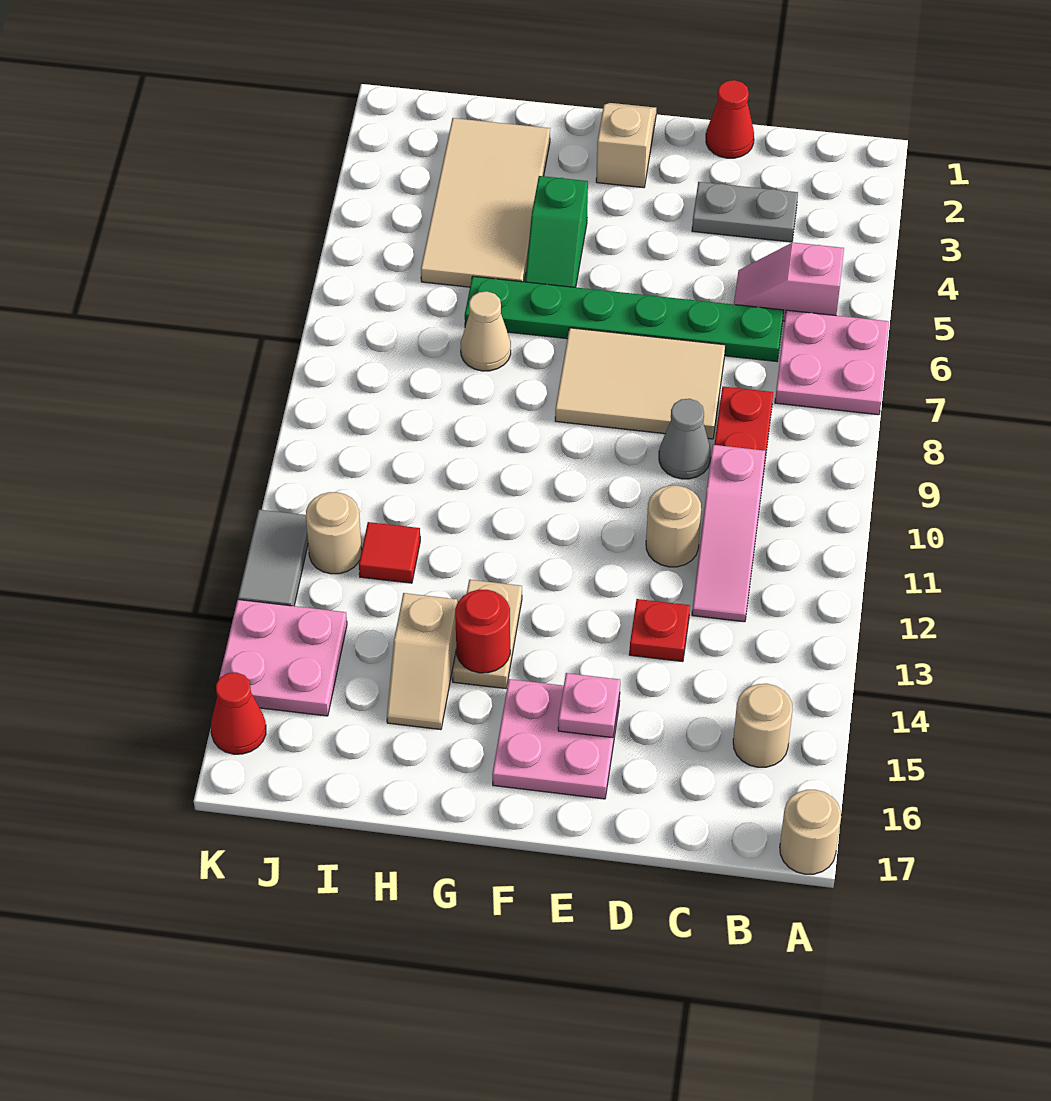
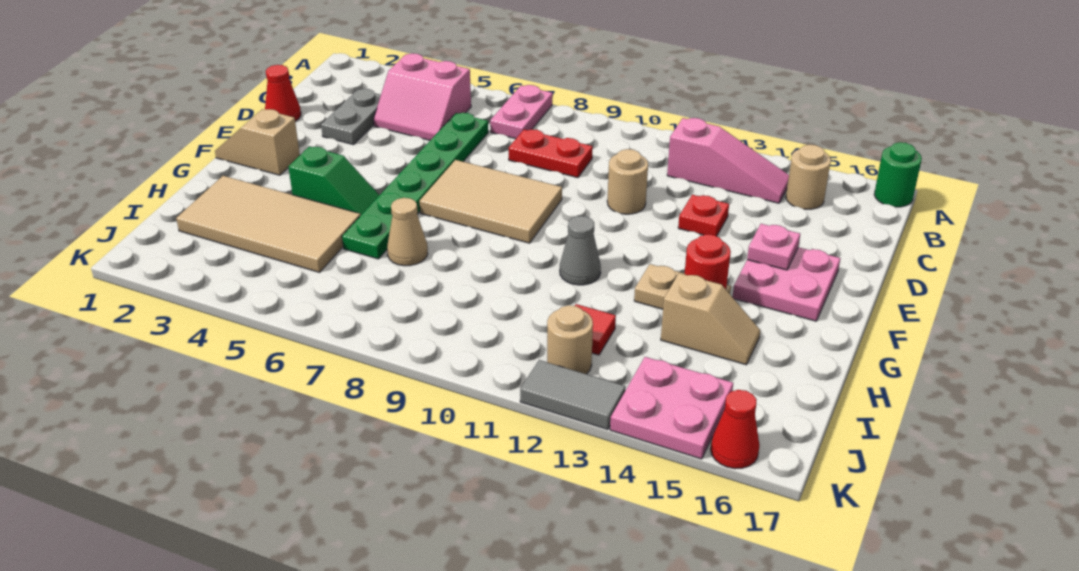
pink 2x2 plate [775,310,889,415] -> pink 1x2 plate [490,85,553,139]
tan 1x1 round brick [780,790,841,874] -> green 1x1 round brick [874,142,922,207]
pink 1x2 slope [734,243,844,321] -> pink 2x2 slope [373,53,471,140]
pink 1x3 slope [692,445,765,622] -> pink 1x3 slope moved to [667,118,789,203]
tan 2x3 tile [555,328,725,439] -> tan 2x3 tile turned to [419,160,562,243]
grey 1x1 cone [659,399,711,479] -> grey 1x1 cone moved to [560,216,601,285]

